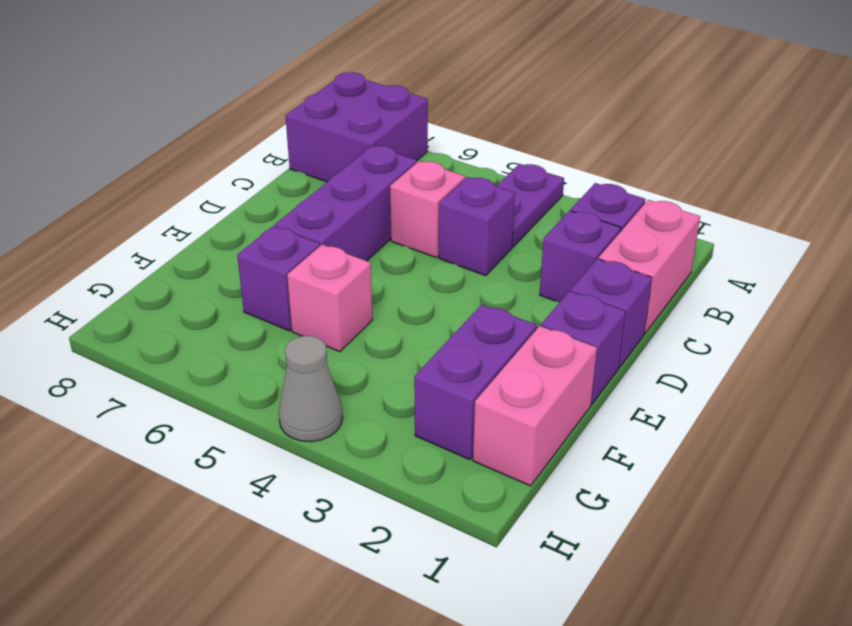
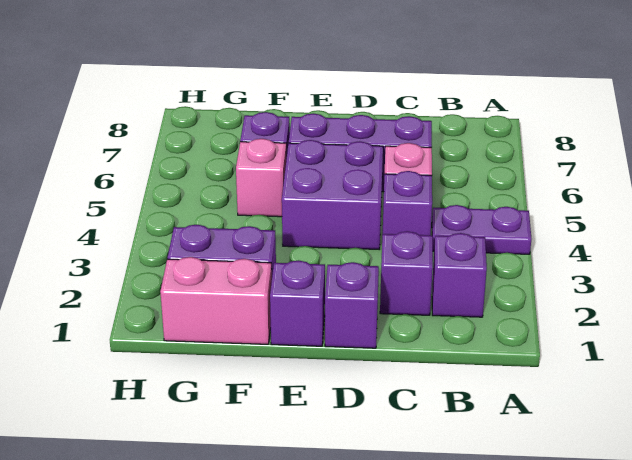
purple 2x2 brick [286,72,428,182] -> purple 2x2 brick moved to [282,140,383,249]
pink 1x2 brick [599,200,700,333] -> none
grey 1x1 cone [279,336,343,442] -> none

